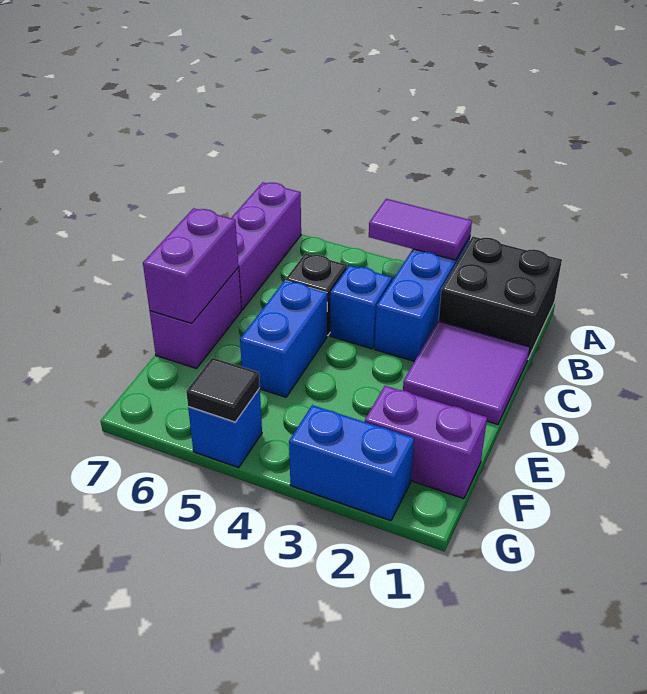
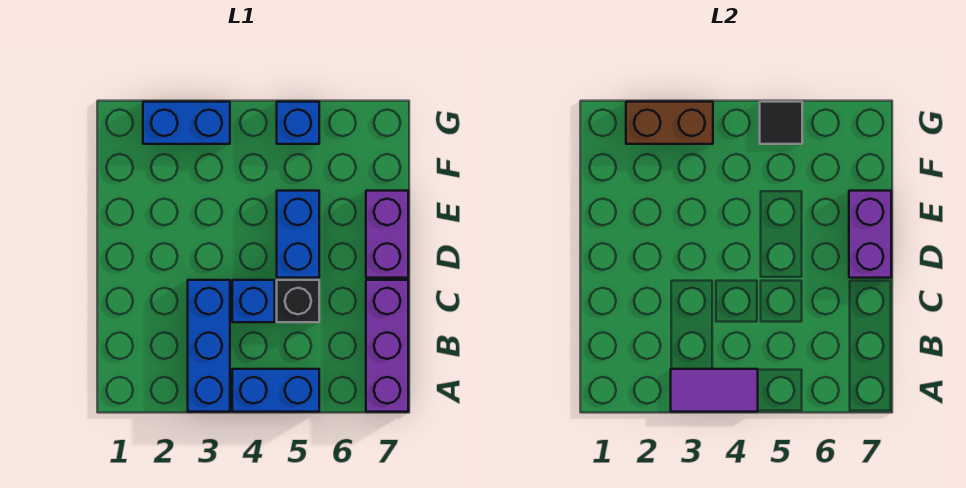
black 2x2 brick [439,237,562,358] -> none
none -> blue 1x2 brick [232,369,319,412]
purple 2x2 tile [403,321,530,424] -> none
purple 1x2 brick [365,386,487,499] -> none
none -> brown 1x2 brick [626,102,713,144]

